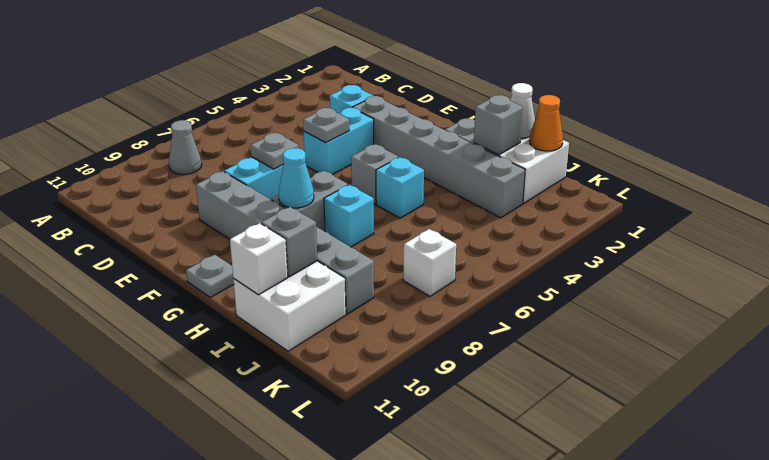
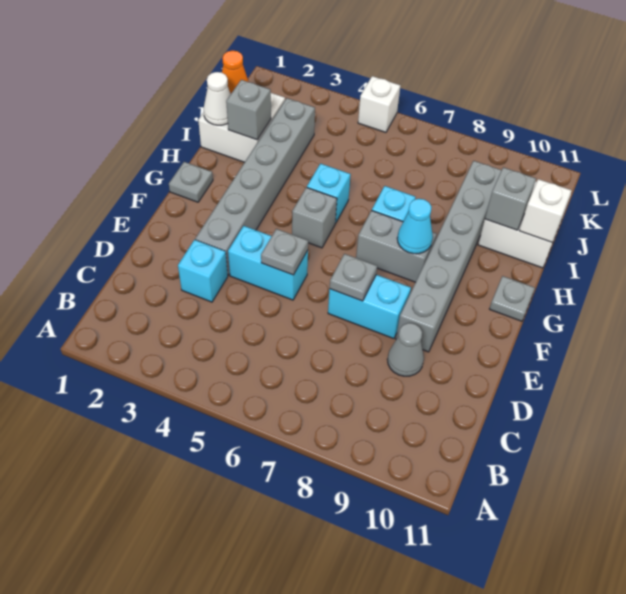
grey 1x1 cone [169,120,202,174] -> grey 1x1 cone moved to [387,323,424,376]
white 1x1 brick [403,229,456,296] -> white 1x1 brick moved to [358,76,400,132]

